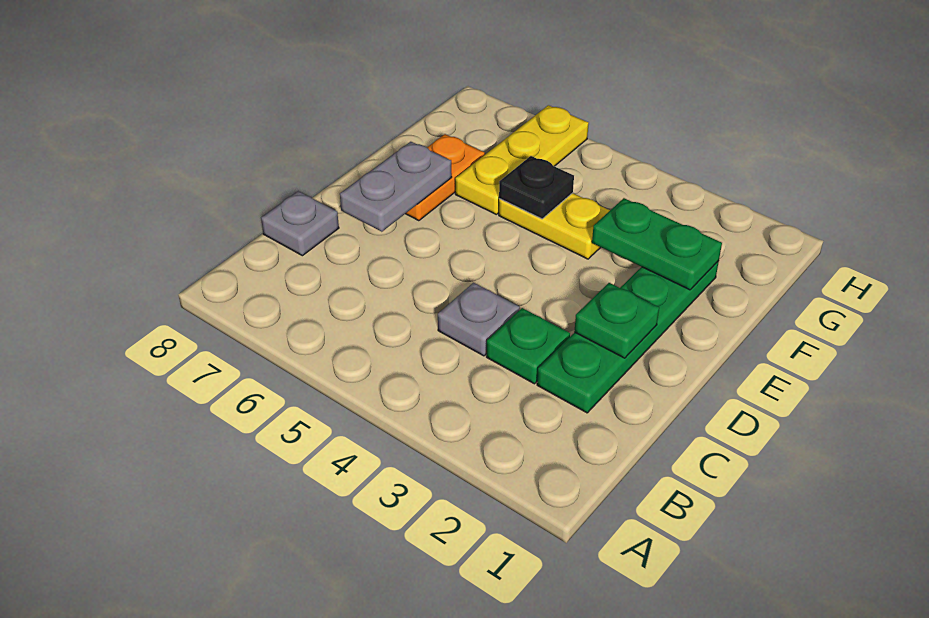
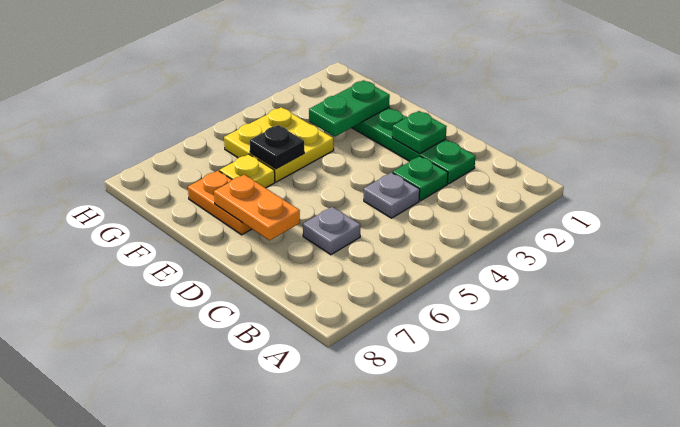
grey 1x1 plate [261,191,339,256] -> grey 1x1 plate moved to [303,207,360,255]
grey 1x2 plate [340,142,452,232] -> orange 1x2 plate [214,175,300,240]
yellow 1x2 plate [499,193,610,259] -> yellow 2x2 plate [224,107,334,182]
yellow 1x3 plate [455,105,589,214] -> yellow 1x1 plate [220,154,275,188]

